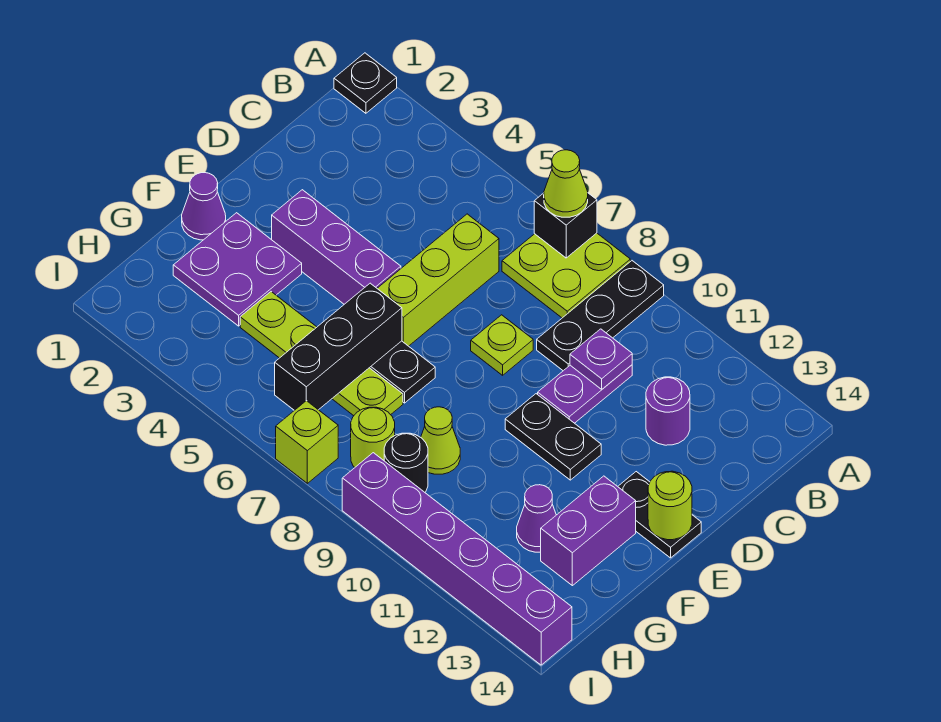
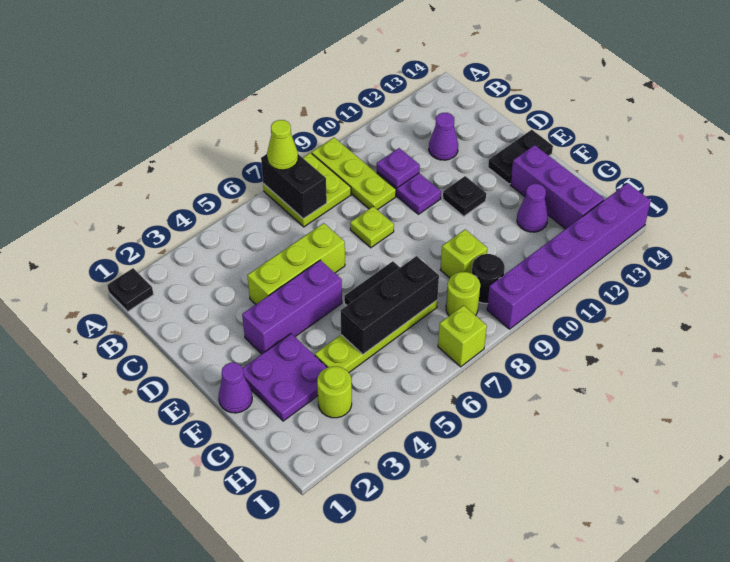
black 1x1 brick [534,193,597,258] -> black 1x2 brick [261,154,327,219]
black 1x3 plate [537,261,664,371] -> lime 1x3 plate [312,138,396,210]
lime 1x3 brick [377,214,499,346] -> lime 1x3 brick turned to [247,223,345,304]
purple 1x1 round brick [646,377,690,445] -> purple 1x1 cone [429,113,458,160]
black 1x2 plate [505,394,601,480] -> black 1x1 plate [443,176,486,216]
lime 1x1 round brick [648,471,692,540] -> lime 1x1 round brick moved to [317,366,352,418]
black 1x3 brick [275,283,402,410] -> black 1x3 brick turned to [340,256,439,354]
purple 1x2 brick [541,476,636,586] -> purple 1x3 brick [510,145,604,229]
lime 1x1 cone [421,407,460,474] -> lime 1x1 brick [441,229,487,278]

